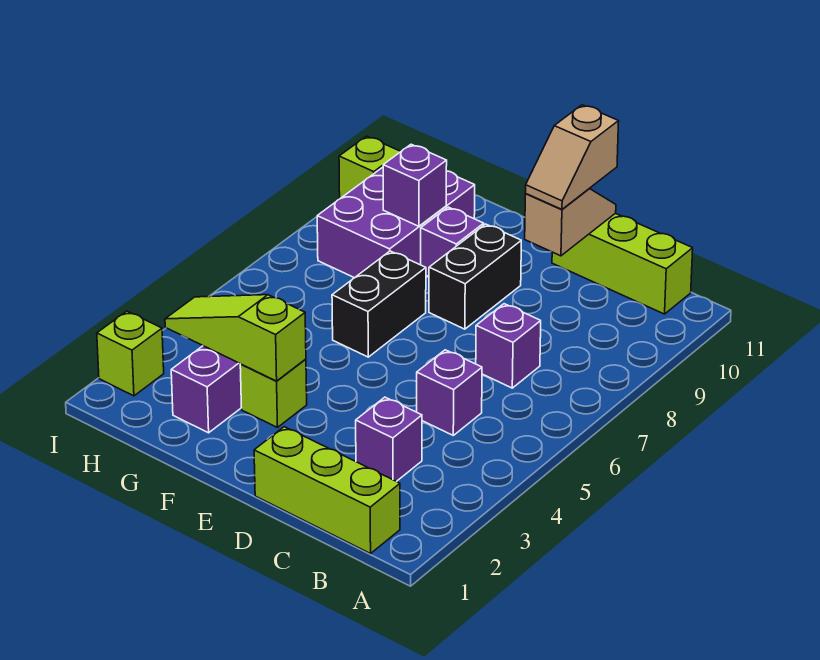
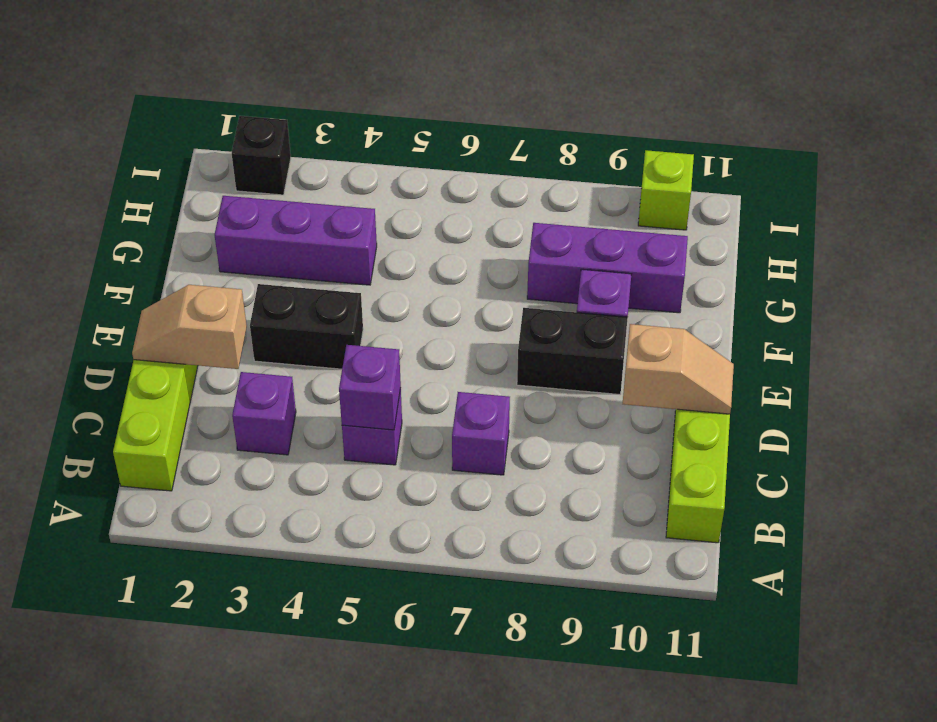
tan 1x2 slope [525,105,619,209] -> tan 1x2 slope moved to [132,285,247,369]
lime 1x1 brick [240,359,307,428] -> none
lime 1x3 slope [165,295,306,381] -> none
black 1x2 brick [332,251,426,357] -> black 1x2 brick moved to [250,284,363,369]
purple 2x3 brick [317,167,475,278] -> purple 1x3 brick [527,223,688,313]
purple 1x1 brick [383,144,447,226] -> purple 1x1 brick moved to [339,345,401,430]
lime 1x1 brick [97,311,164,396] -> black 1x1 brick [232,116,291,195]

